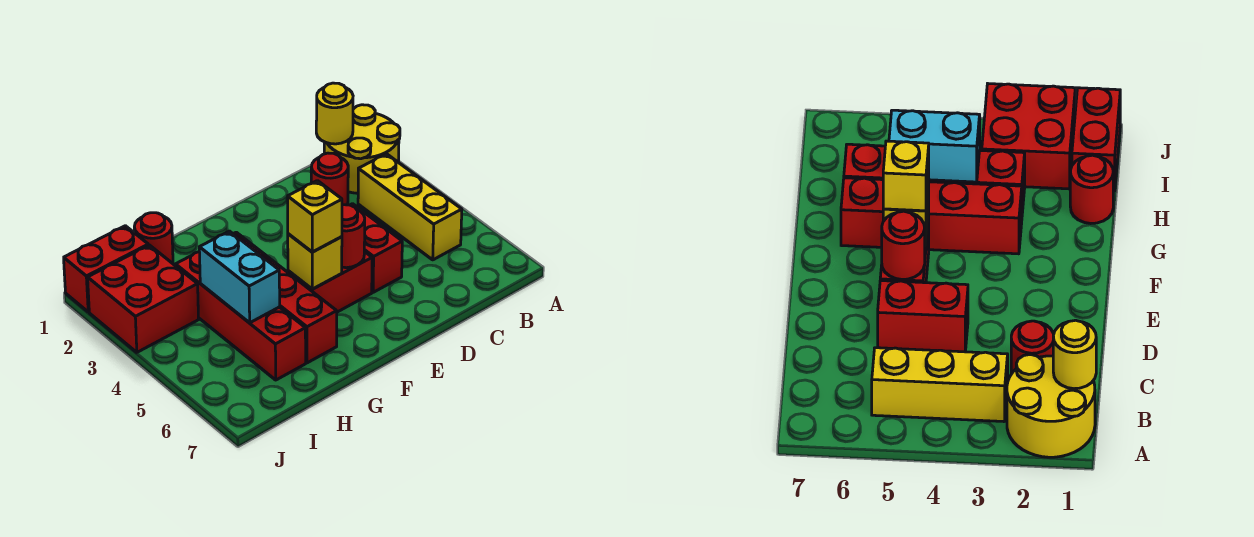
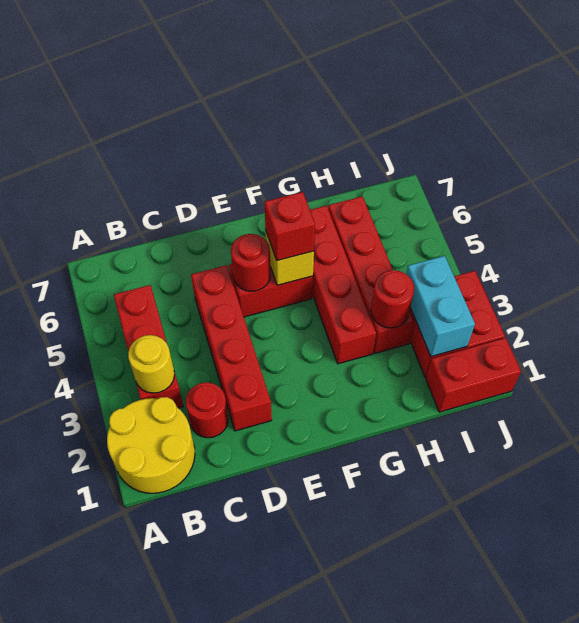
yellow 1x1 round brick [316,83,353,144] -> yellow 1x1 round brick moved to [128,335,175,393]
yellow 1x3 brick [358,154,462,260] -> red 1x3 brick [114,285,183,408]
red 1x2 brick [351,204,402,292] -> red 1x4 brick [191,265,272,431]
yellow 1x1 brick [288,181,342,252] -> red 1x1 brick [264,192,315,261]
red 1x1 round brick [134,213,173,263] -> red 1x1 round brick moved to [371,270,414,328]
cyan 1x2 brick [199,231,280,323] -> cyan 1x2 brick moved to [406,256,475,357]

